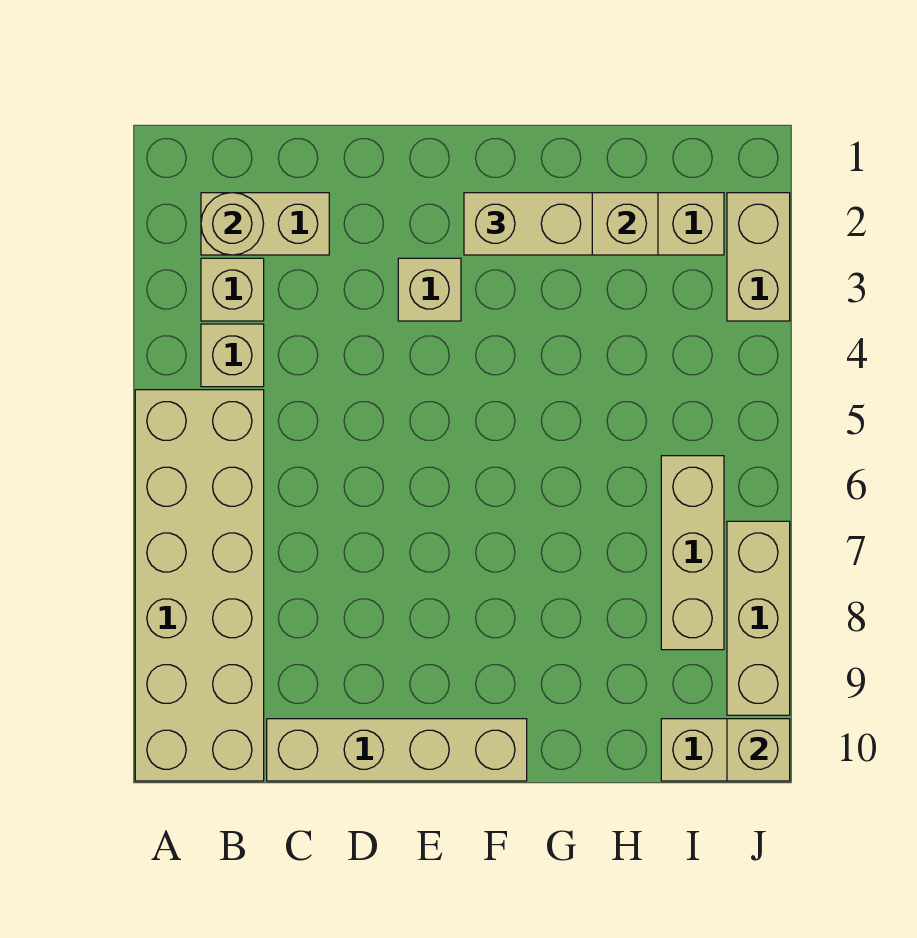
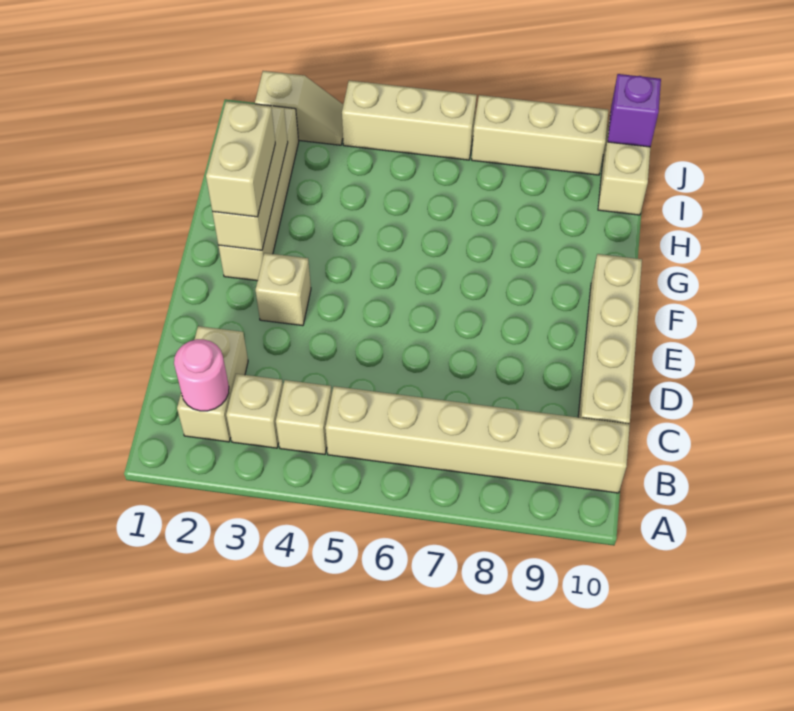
tan 2x6 brick [135,390,264,781] -> tan 1x6 brick [325,386,630,493]
tan 1x1 round brick [201,193,264,255] -> pink 1x1 round brick [174,339,229,411]
tan 1x3 brick [661,456,724,650] -> tan 1x3 brick moved to [342,81,477,160]
tan 1x2 brick [727,193,790,321] -> tan 1x2 slope [255,71,343,145]
tan 1x1 brick [727,719,790,781] -> purple 1x1 brick [608,74,661,147]

